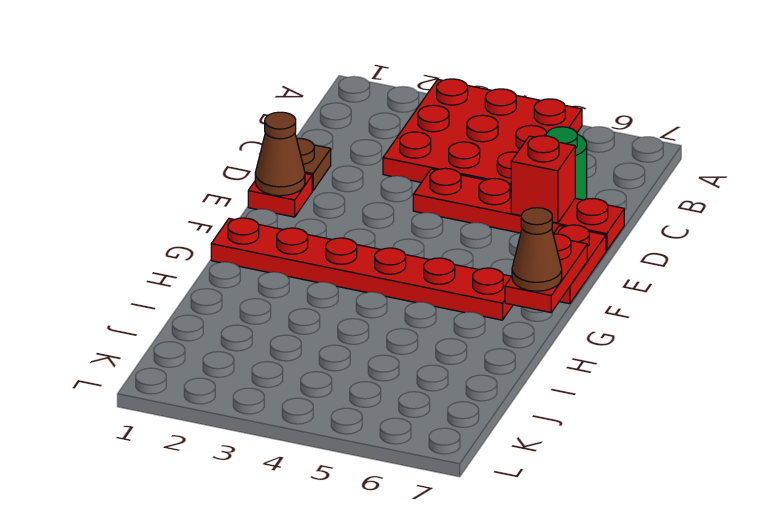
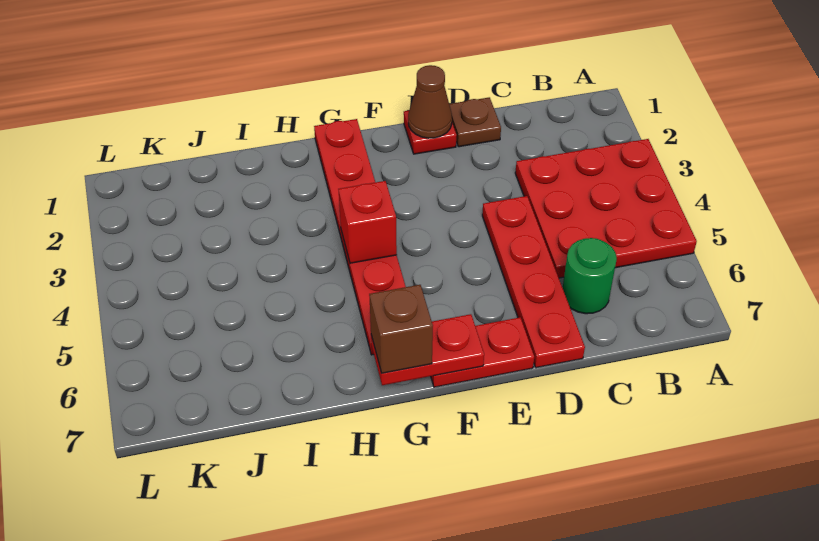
red 1x1 brick [511,136,575,223] -> red 1x1 brick moved to [338,181,397,263]
brown 1x1 cone [512,208,562,291] -> brown 1x1 brick [369,285,433,373]

